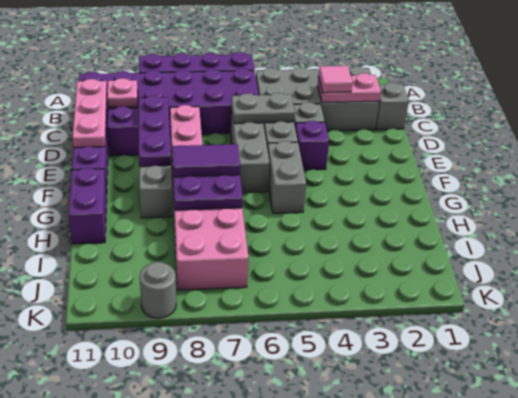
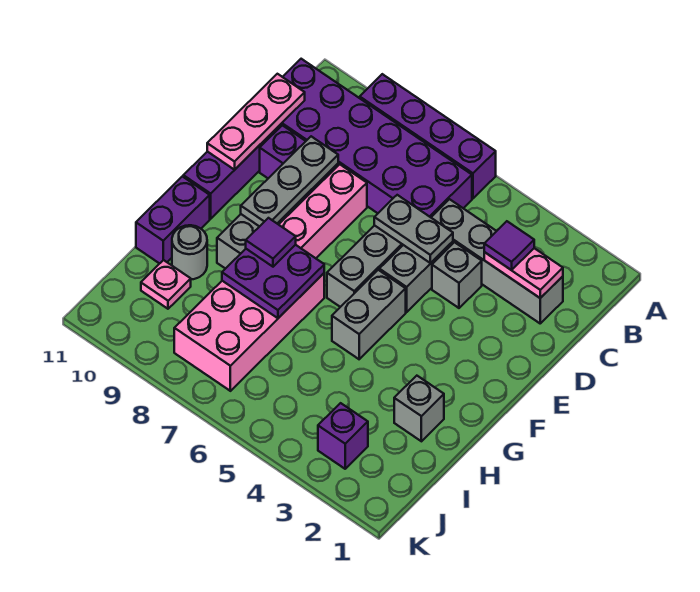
grey 2x4 brick [256,66,379,131] -> grey 1x4 brick [431,199,563,323]
grey 1x1 brick [376,82,409,130] -> grey 1x1 brick moved to [394,376,444,441]
pink 1x1 tile [319,66,352,93] -> purple 1x1 tile [484,221,534,270]
pink 1x1 plate [107,78,138,108] -> pink 1x1 plate moved to [141,260,191,309]
purple 1x3 plate [138,96,171,166] -> grey 1x3 plate [241,136,338,227]
purple 1x1 brick [295,121,329,170] -> purple 1x1 brick moved to [318,403,368,469]
purple 1x2 tile [172,144,240,177] -> purple 1x1 tile [246,218,296,267]
grey 1x1 round brick [140,262,176,318] -> grey 1x1 round brick moved to [172,225,207,279]

